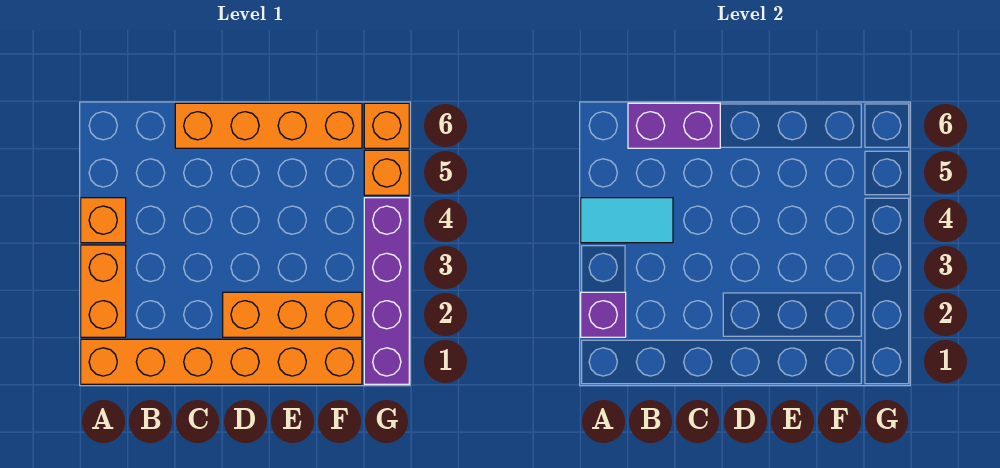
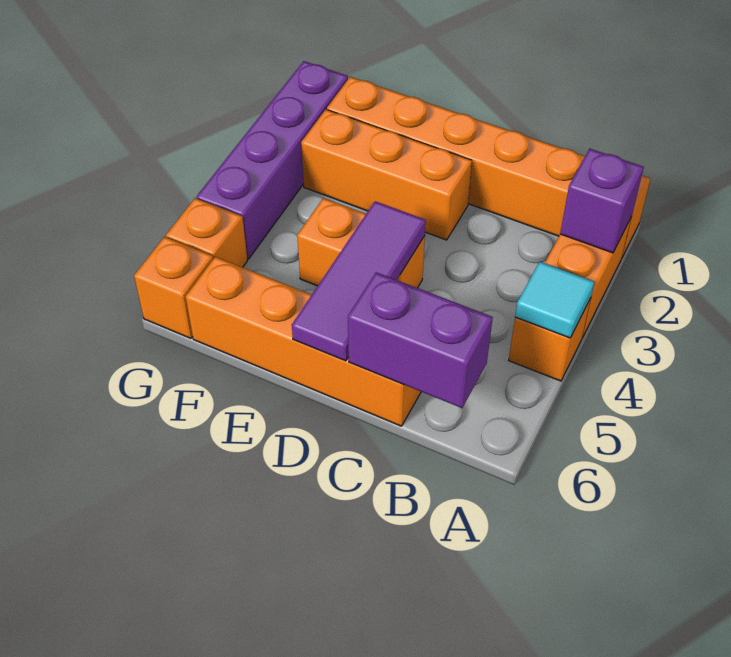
cyan 1x2 tile [581,198,673,243] -> cyan 1x1 tile [515,262,594,338]
none -> orange 1x2 brick [297,198,425,288]
none -> purple 1x3 tile [292,201,426,361]

